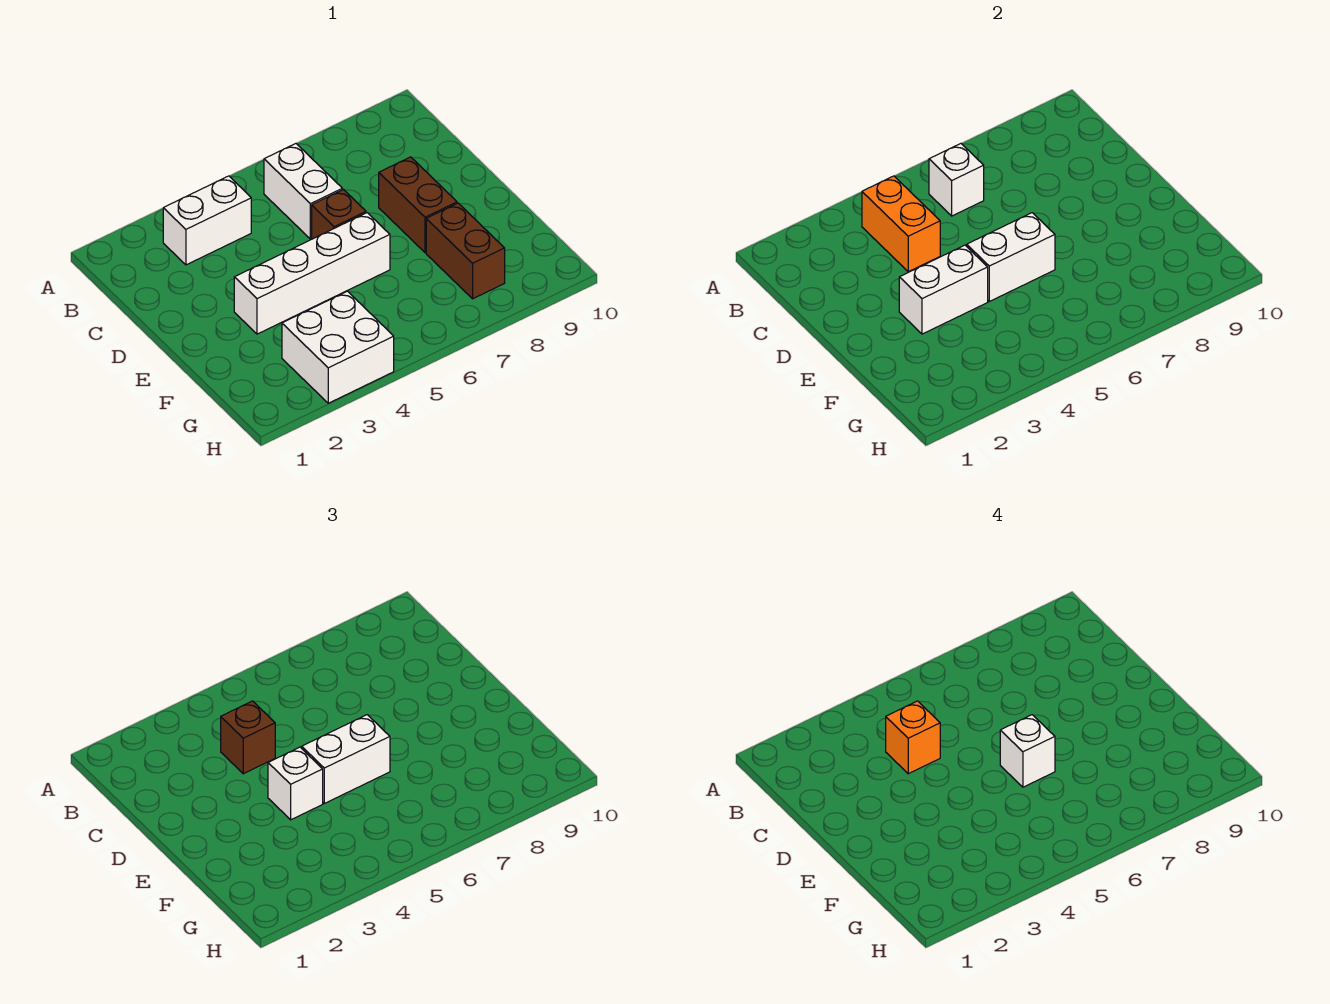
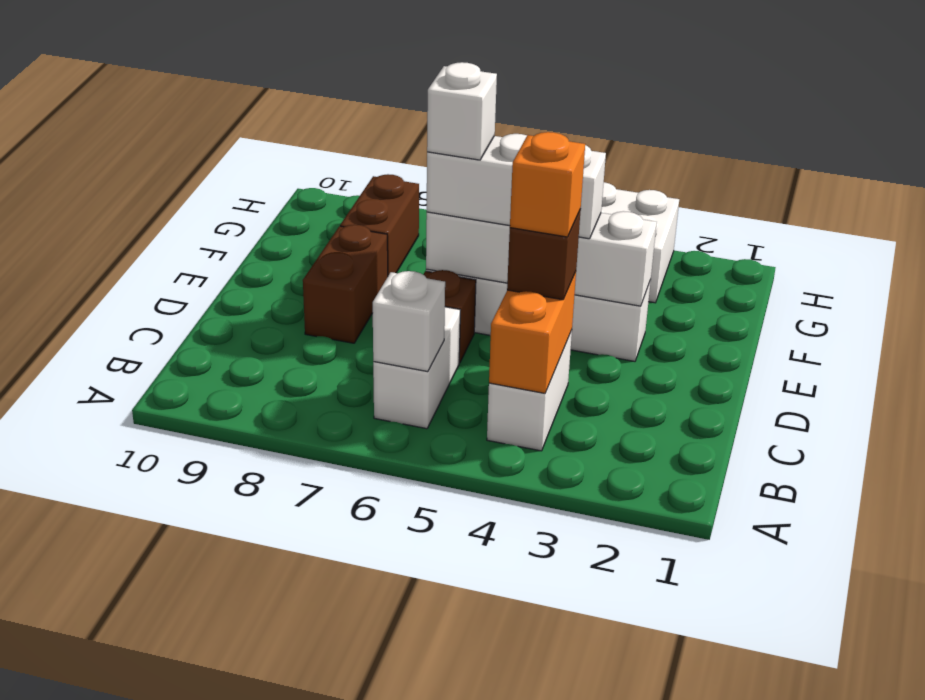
white 1x2 brick [163,176,251,265] -> white 1x2 brick turned to [487,330,572,451]

